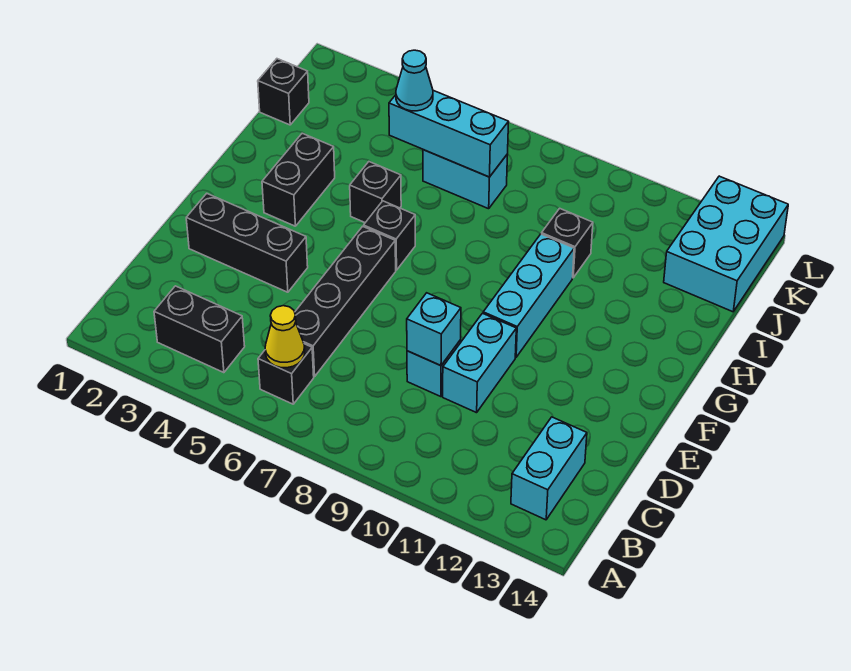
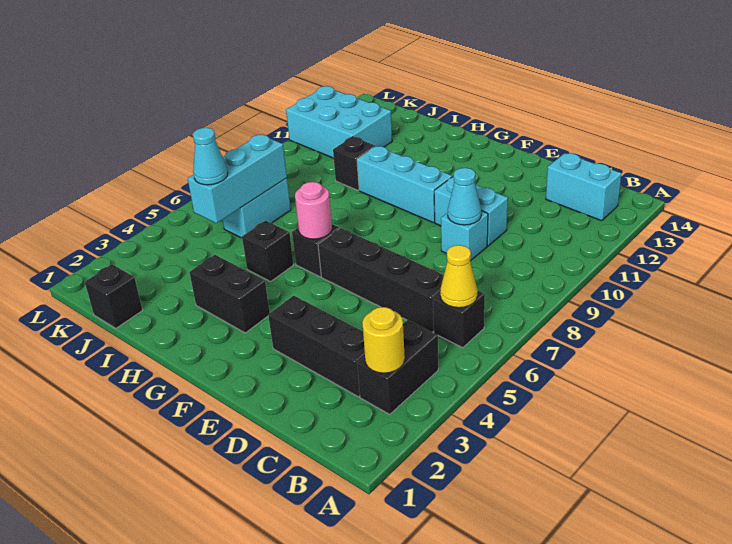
none -> yellow 1x1 round brick [362,307,405,373]
cyan 1x1 brick [407,293,461,366] -> cyan 1x1 cone [448,168,481,225]
black 1x3 brick [186,194,308,292] -> black 1x3 brick turned to [268,296,365,397]
none -> pink 1x1 round brick [295,182,332,239]
cyan 2x3 brick [664,176,788,312] -> cyan 2x3 brick moved to [286,86,392,158]

